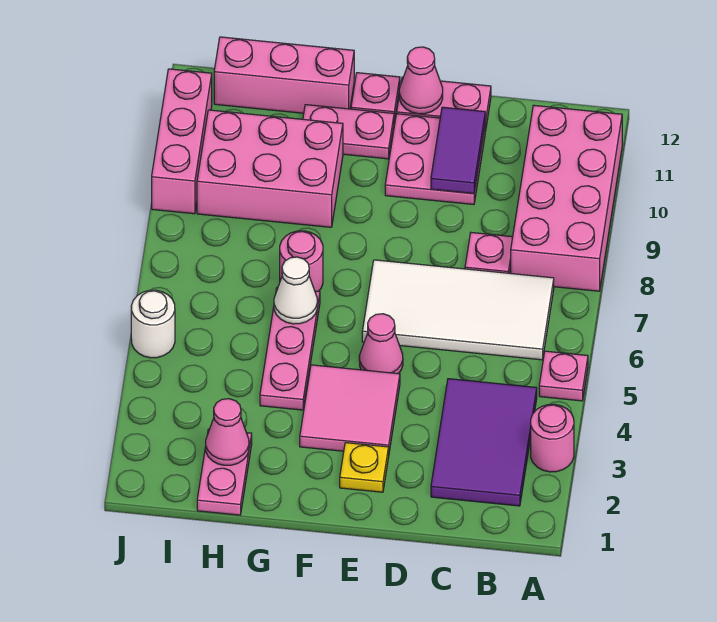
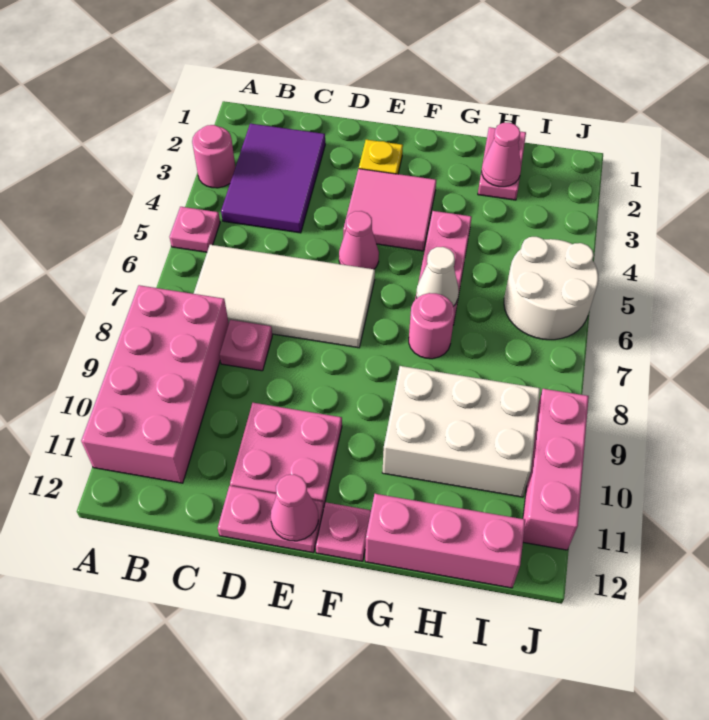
purple 1x2 tile [431,107,485,194] -> none
pink 1x2 plate [303,105,394,159] -> none
pink 2x3 brick [197,110,343,227] -> white 2x3 brick [382,366,540,497]
white 1x1 round brick [131,290,175,358] -> white 2x2 round brick [504,237,598,340]

